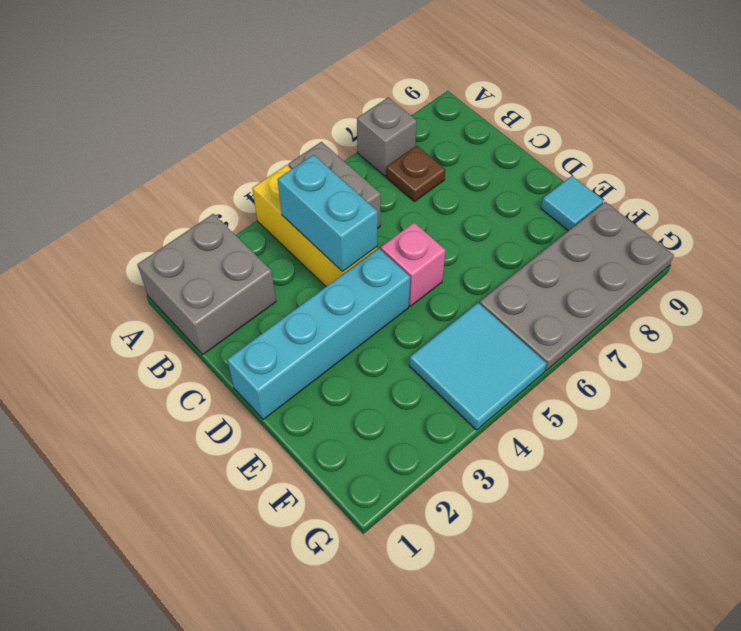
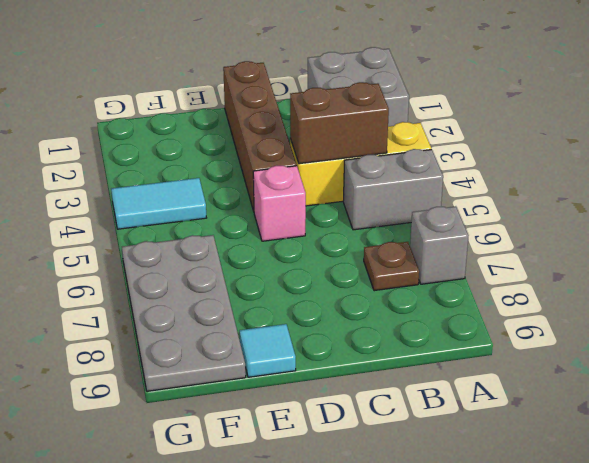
cyan 1x2 brick [278,155,378,272] -> brown 1x2 brick [290,82,389,164]
cyan 1x4 brick [227,248,410,419] -> brown 1x4 brick [223,61,296,211]
cyan 2x2 tile [409,303,547,430] -> cyan 1x2 tile [111,178,206,229]

